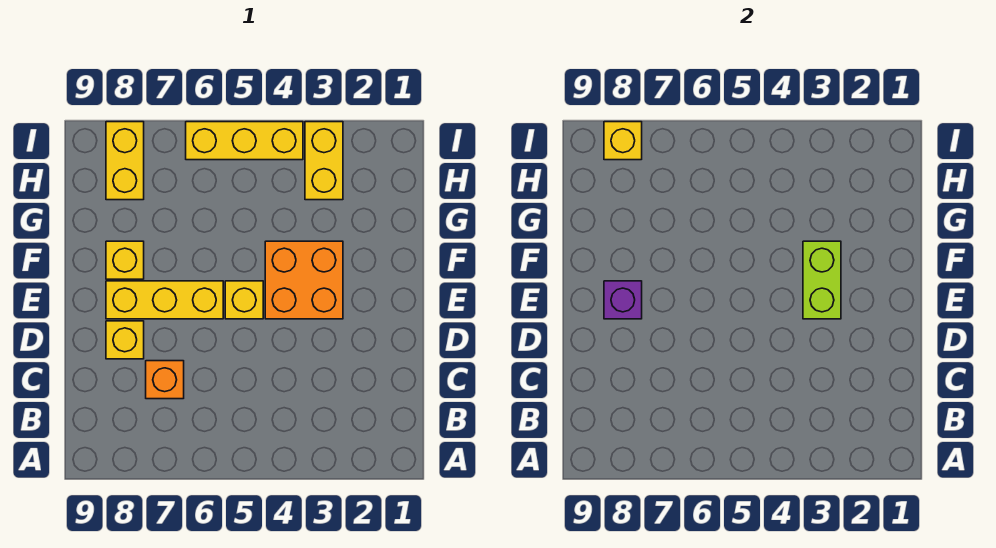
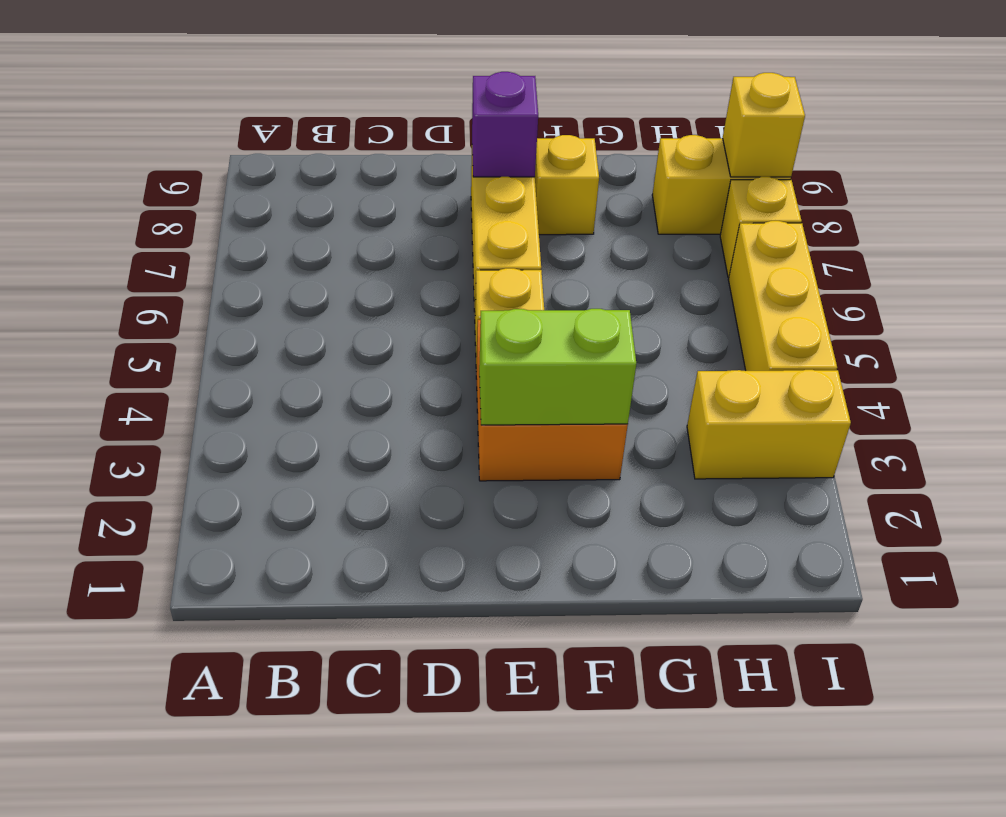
orange 1x1 brick [146,361,184,399] -> none
yellow 1x1 brick [106,321,144,359] -> yellow 1x1 brick moved to [720,177,802,278]

